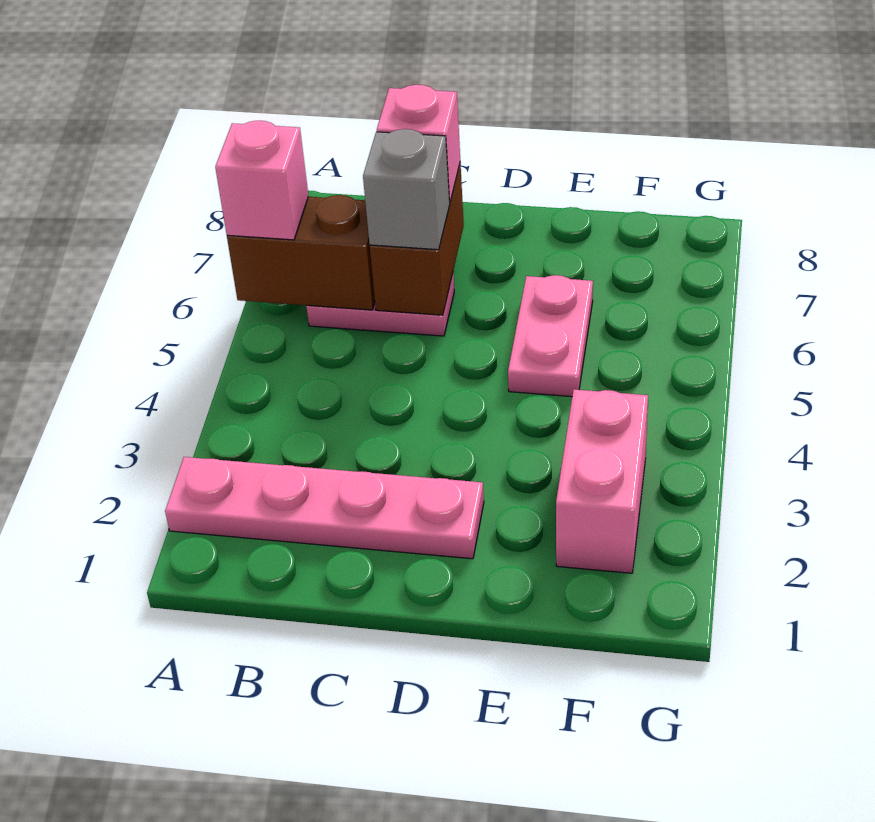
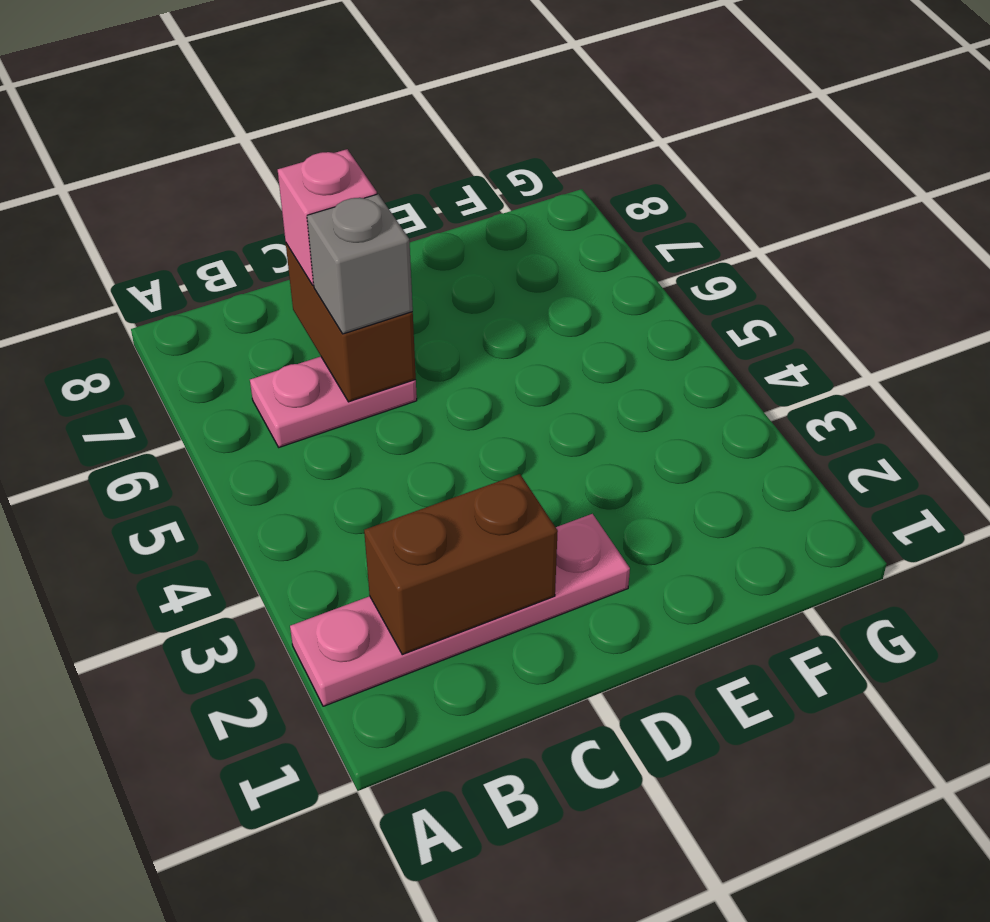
brown 1x2 brick [227,195,375,310] -> brown 1x2 brick moved to [364,474,558,655]
pink 1x1 brick [215,121,308,240] -> none
pink 1x2 plate [508,275,593,397] -> none
pink 1x2 brick [556,389,648,573] -> none

